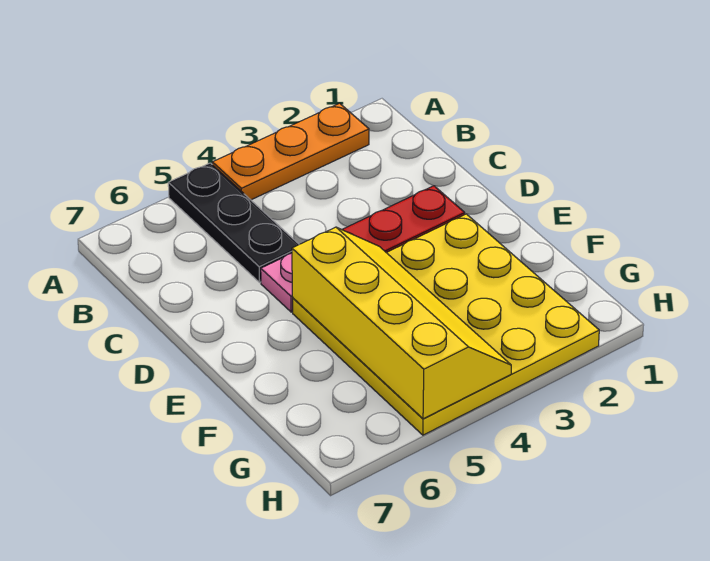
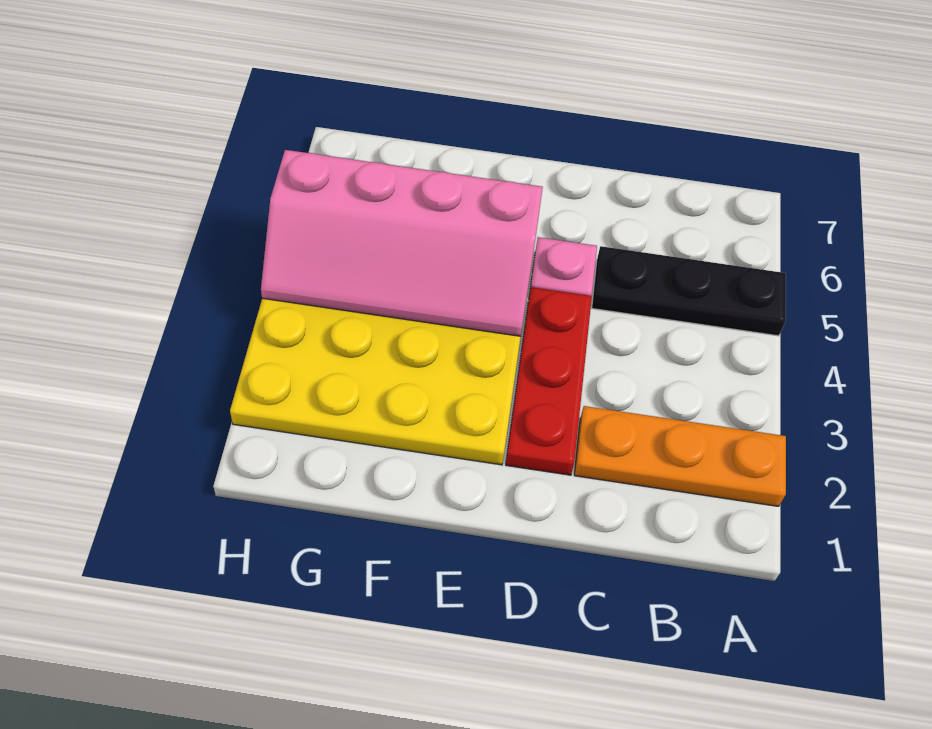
orange 1x3 plate [212,103,369,200] -> orange 1x3 plate turned to [574,406,786,506]
yellow 2x4 slope [292,227,511,419] -> pink 2x4 slope [261,150,543,336]

